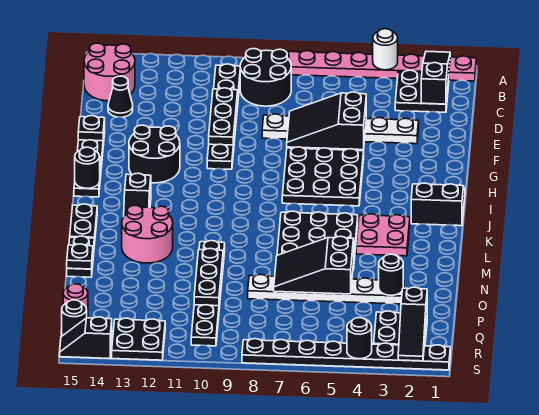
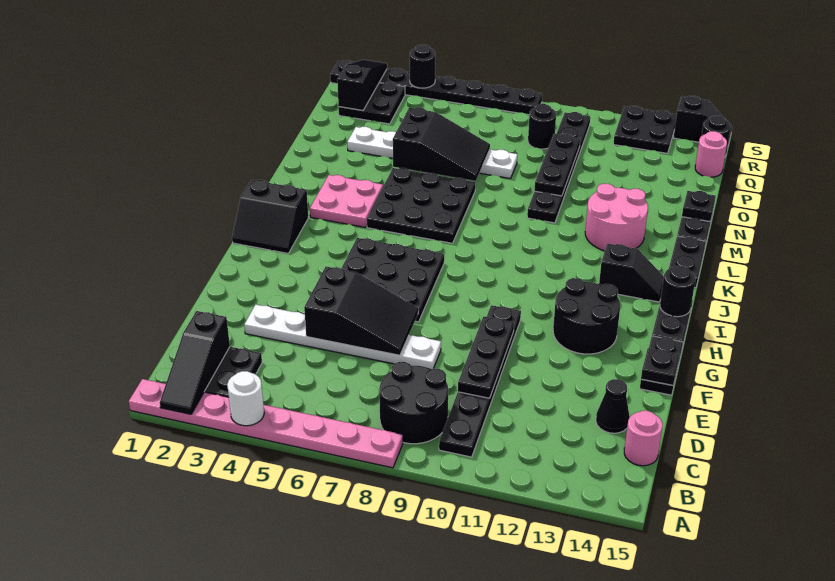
pink 2x2 round brick [84,43,135,101] -> pink 1x1 round brick [624,411,663,466]
black 1x2 slope [124,173,151,216] -> black 1x2 slope turned to [599,243,664,302]
black 1x1 round brick [379,254,403,295] -> black 1x1 round brick moved to [528,104,556,149]

